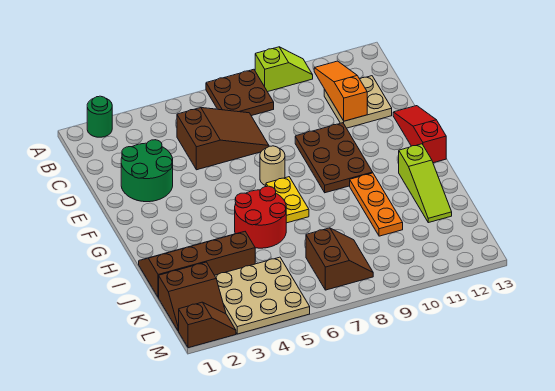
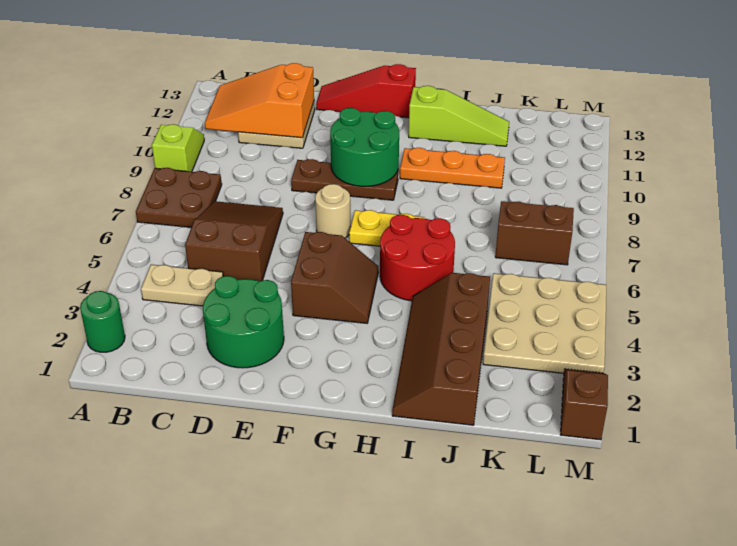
none -> tan 1x2 plate [141,265,223,306]
orange 1x3 slope [314,61,367,121] -> orange 2x3 slope [205,63,314,138]
brown 2x3 plate [295,123,373,193] -> brown 1x3 plate [291,159,398,200]
none -> green 2x2 round brick [330,108,399,186]
brown 2x2 slope [159,262,226,331] -> brown 2x2 slope moved to [291,232,378,323]

